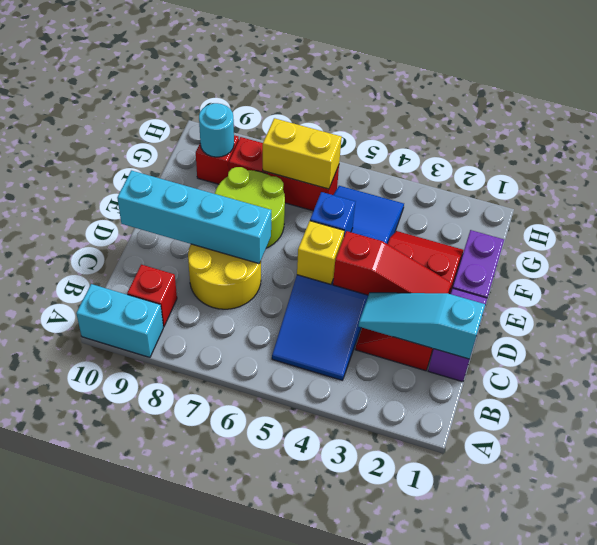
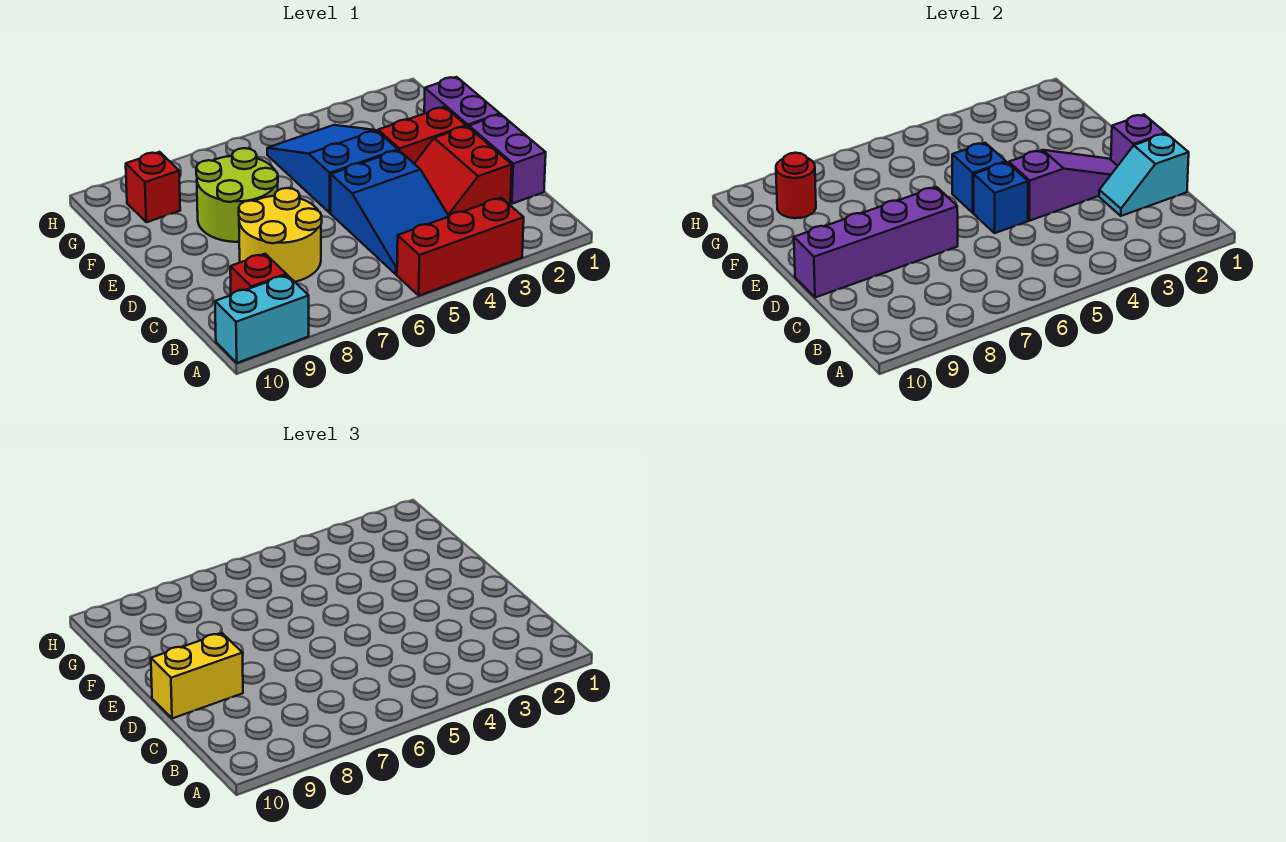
cyan 1x3 slope [359,293,485,359] -> cyan 1x2 slope [1099,134,1189,216]
none -> purple 1x1 brick [1111,115,1166,166]
red 1x3 slope [333,231,451,295] -> purple 1x3 slope [1009,150,1117,221]
yellow 1x1 brick [297,221,344,284] -> blue 1x1 brick [974,162,1028,233]
cyan 1x4 brick [117,170,271,264] -> purple 1x4 brick [794,187,958,298]
red 1x3 brick [229,137,339,211] -> red 1x3 brick moved to [397,198,524,296]
yellow 1x2 brick [263,118,342,189] -> yellow 1x2 brick moved to [151,633,243,719]
cyan 1x1 round brick [199,103,234,157] -> red 1x1 round brick [776,153,816,218]

